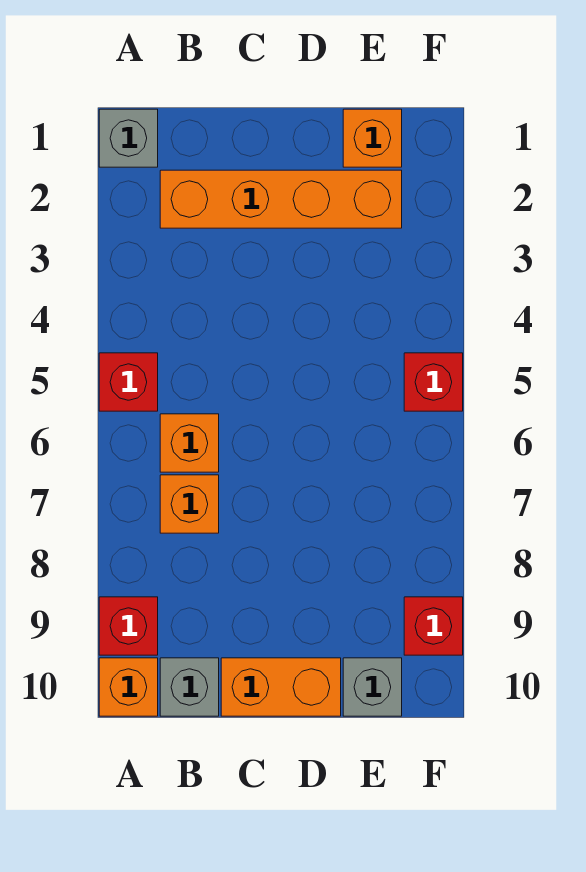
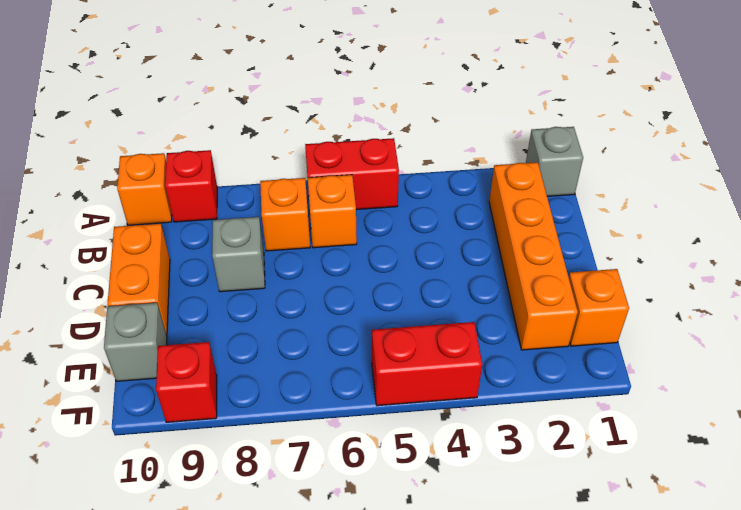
red 1x1 brick [99,353,158,411] -> red 1x2 brick [305,138,399,210]
grey 1x1 brick [160,658,219,716] -> grey 1x1 brick moved to [212,217,265,292]
red 1x1 brick [404,353,463,411] -> red 1x2 brick [372,322,482,406]

